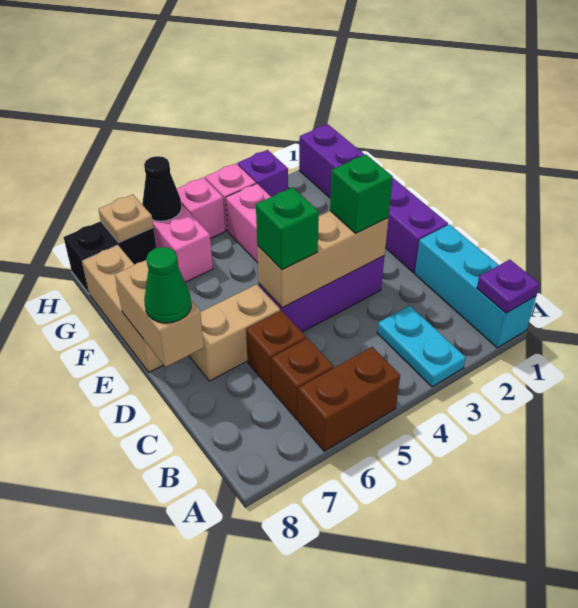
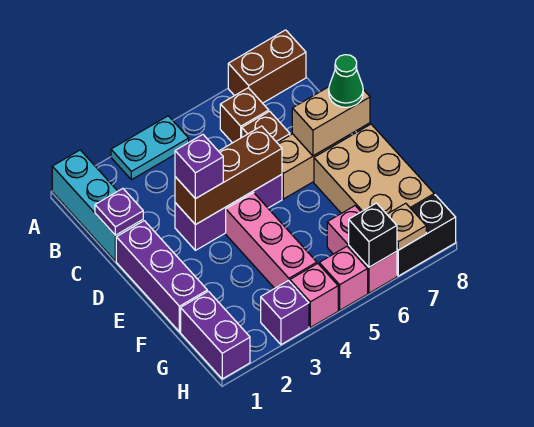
purple 1x1 plate [477,260,540,313] -> purple 1x1 plate moved to [95,189,143,235]
cyan 1x2 plate [377,305,466,387] -> cyan 1x2 plate turned to [111,116,189,180]
brown 1x2 brick [298,347,400,451] -> brown 1x2 brick moved to [228,30,306,103]
tan 1x3 brick [257,211,388,308] -> brown 1x3 brick [175,126,282,225]
green 1x1 brick [330,154,393,233] -> purple 1x1 brick [175,135,223,199]
green 1x1 brick [256,187,319,270] -> none
tan 1x2 brick [115,260,204,367] -> tan 1x2 brick turned to [292,87,370,156]
tan 1x3 brick [82,245,163,372] -> tan 2x3 brick [314,124,434,214]
black 1x1 cone [143,156,182,221] -> black 1x1 brick [349,203,397,267]

